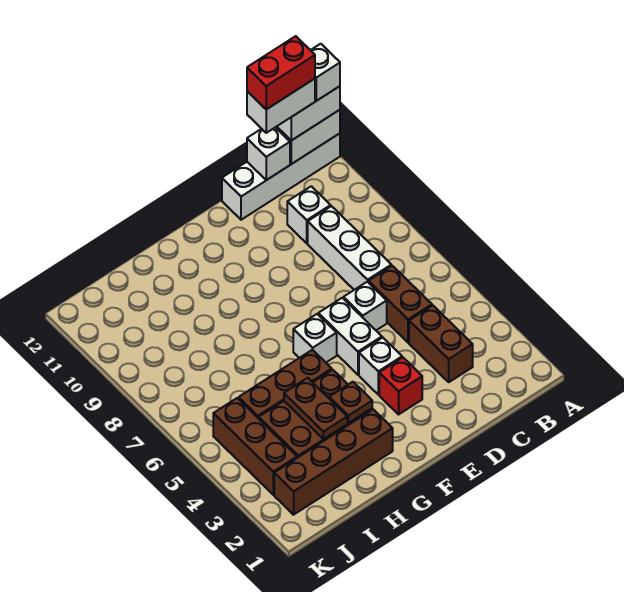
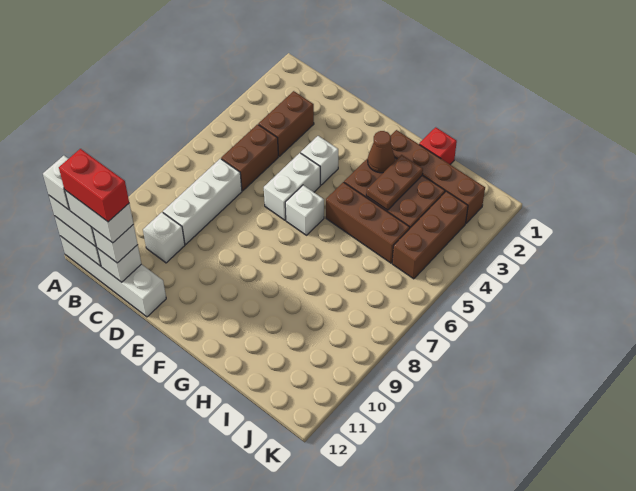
white 1x1 brick [343,282,387,330] -> white 1x1 brick moved to [92,224,138,263]
red 1x1 brick [379,358,422,414] -> red 1x1 brick moved to [419,127,457,164]
brown 1x1 plate [329,382,372,423] -> brown 1x1 cone [368,131,395,173]

